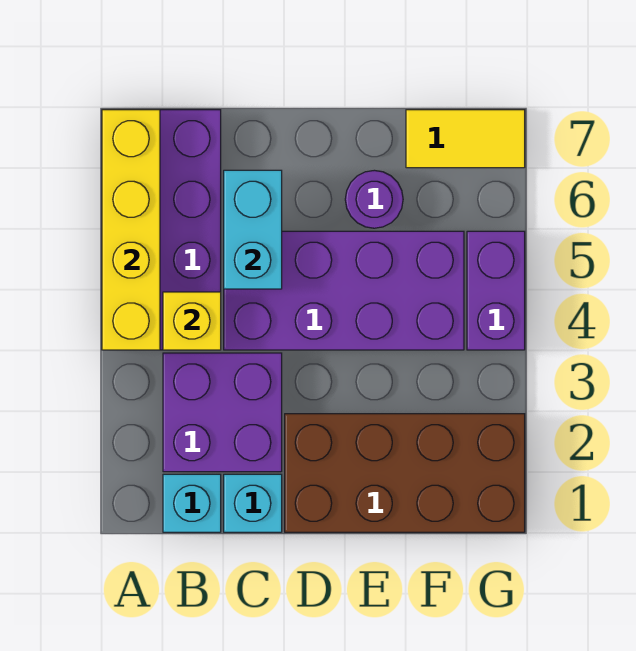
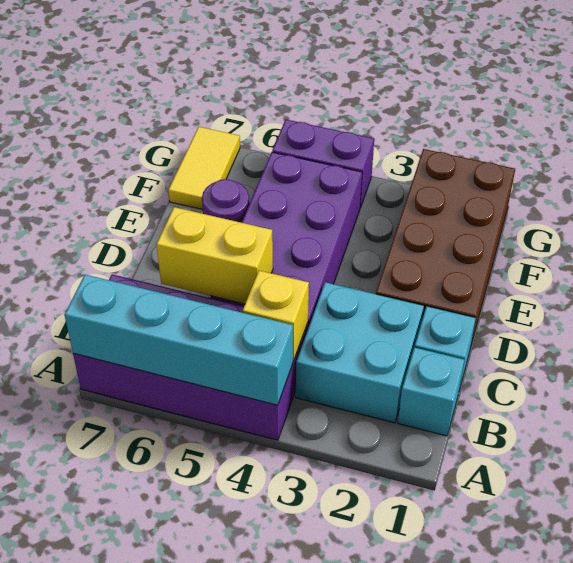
yellow 1x4 brick [102,110,160,350] -> cyan 1x4 brick [65,275,293,405]
purple 2x2 brick [163,353,282,472] -> cyan 2x2 brick [296,282,424,423]
cyan 1x2 brick [224,170,282,289] -> yellow 1x2 brick [156,207,273,304]

